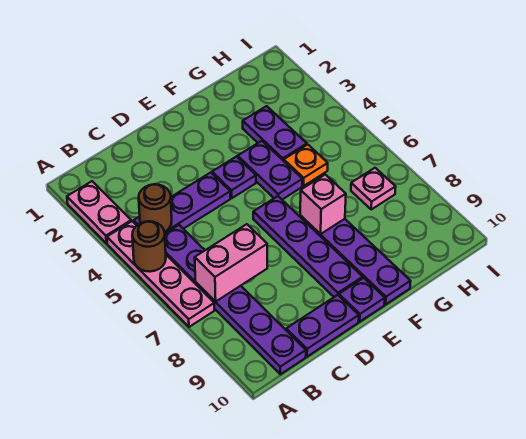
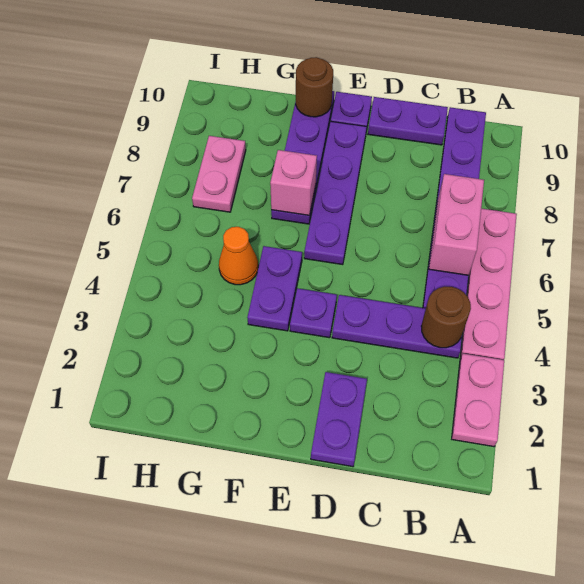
brown 1x1 round brick [132,221,166,272] -> brown 1x1 round brick moved to [296,57,333,117]
pink 1x2 brick [195,224,267,302] -> pink 1x2 brick turned to [429,174,484,275]
purple 1x2 plate [243,106,307,161] -> purple 1x2 plate moved to [311,372,367,467]
orange 1x1 plate [284,145,328,186] -> orange 1x1 cone [219,227,258,285]
pink 1x1 plate [351,168,396,209] -> pink 1x2 plate [192,136,246,212]

